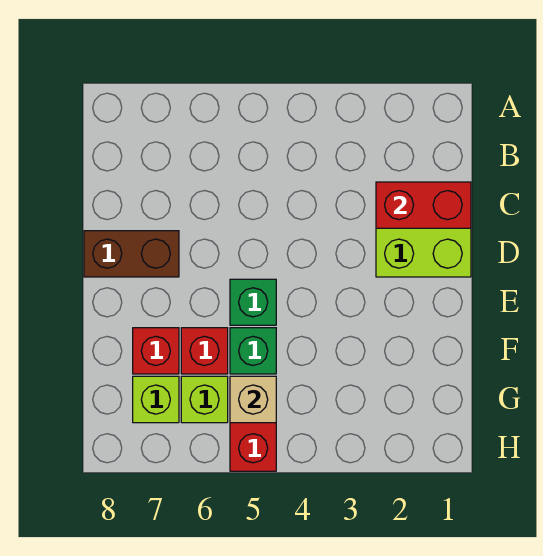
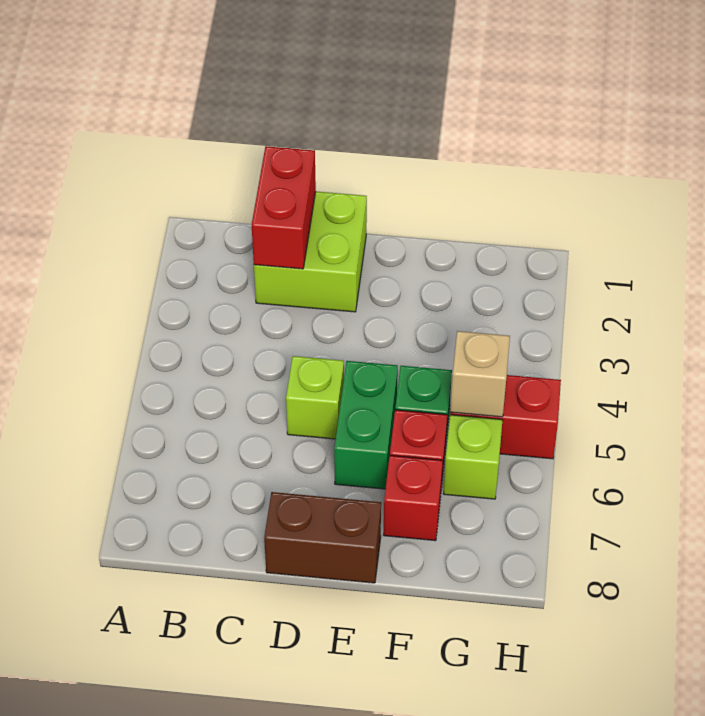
brown 1x2 brick [84,231,179,277] -> brown 1x2 brick turned to [264,492,381,583]
green 1x1 brick [230,279,276,325] -> green 1x2 brick [334,361,398,489]
lime 1x1 brick [133,376,179,423] -> lime 1x1 brick moved to [286,356,344,439]

